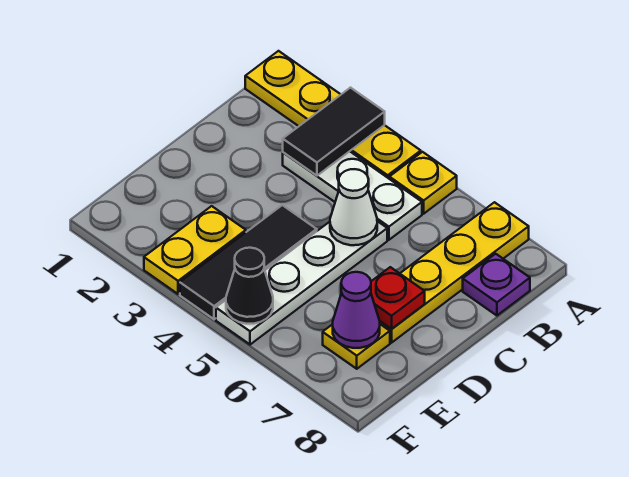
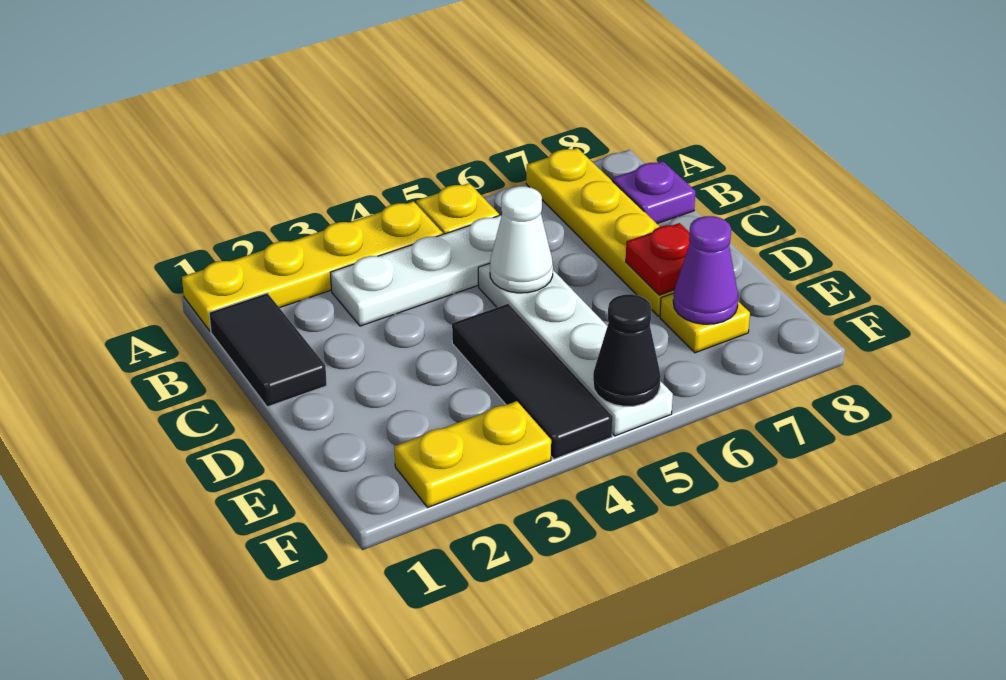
black 1x2 tile [283,88,385,176] -> black 1x2 tile moved to [209,293,327,407]
yellow 1x2 plate [144,206,246,294] -> yellow 1x2 plate turned to [394,401,551,507]

